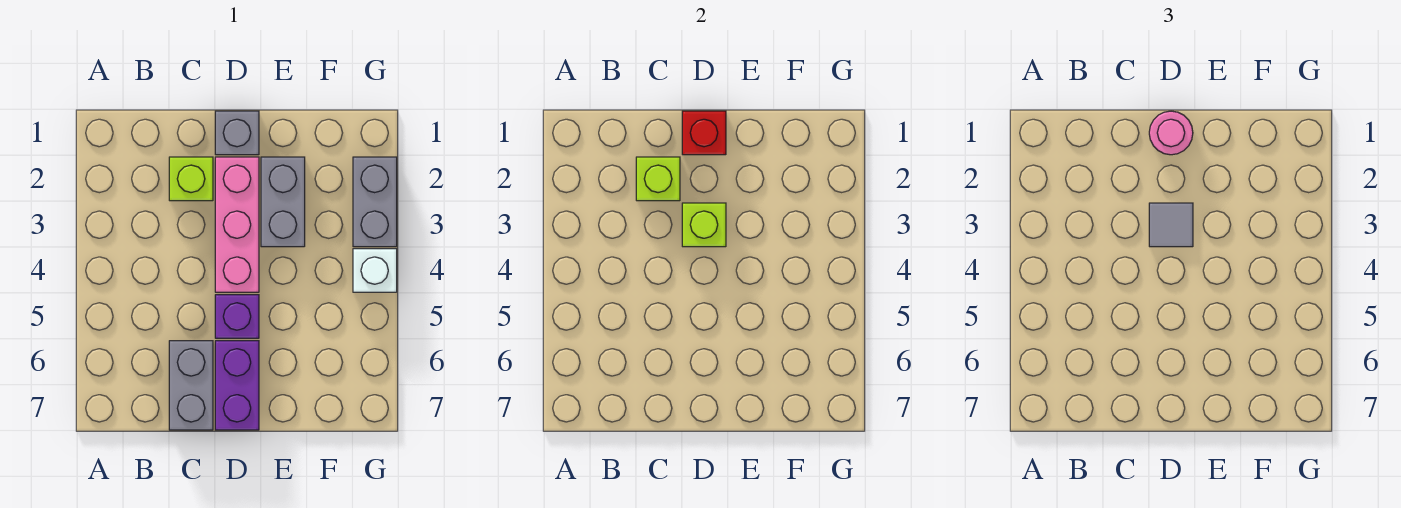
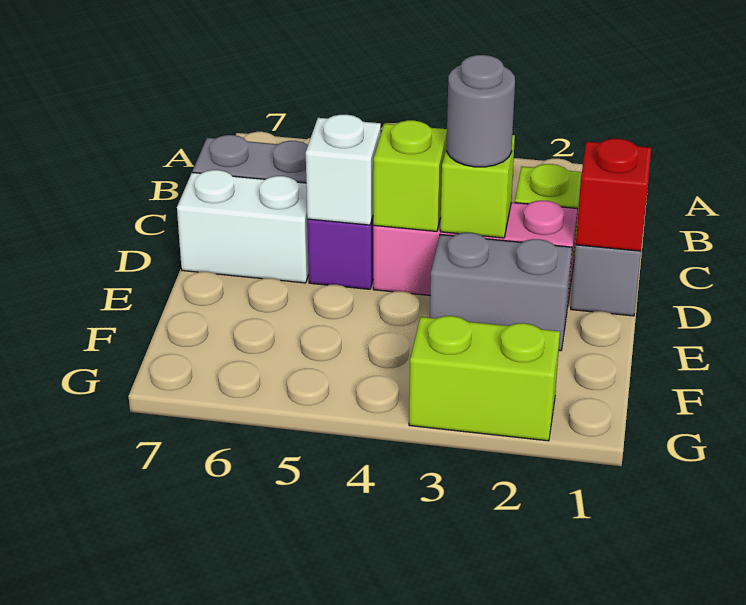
lime 1x1 brick [636,157,680,201] -> lime 1x1 brick moved to [373,120,447,232]
pink 1x1 round brick [1149,111,1193,155] -> none
grey 1x1 tile [1149,203,1193,247] -> grey 1x1 round brick [447,55,515,167]
purple 1x2 brick [215,341,259,430] -> white 1x2 brick [177,170,309,283]
grey 1x2 brick [353,157,397,247] -> lime 1x2 brick [409,316,560,441]
white 1x1 brick [353,249,397,292] -> white 1x1 brick moved to [306,115,381,225]

